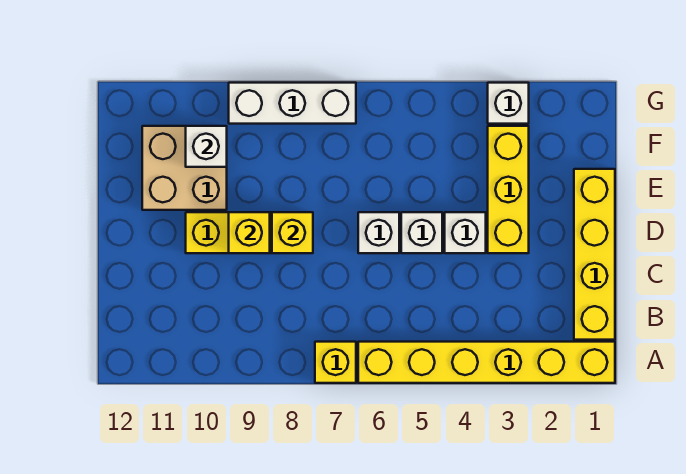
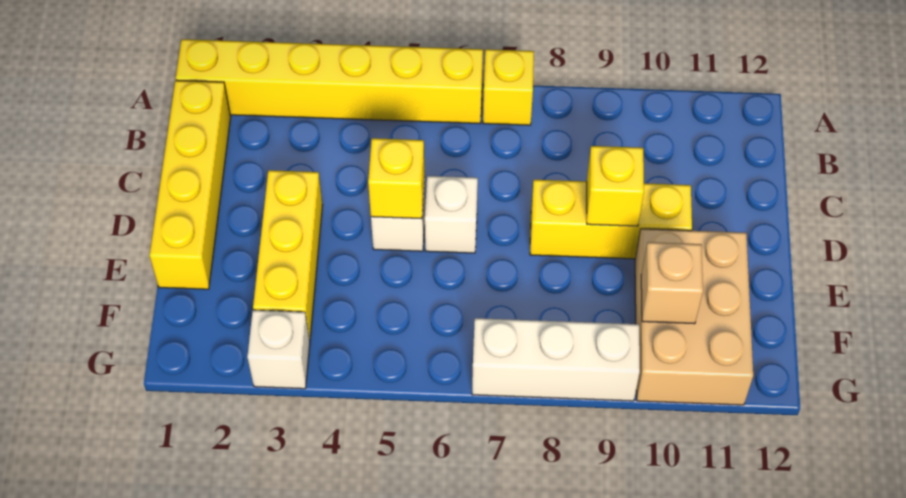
white 1x1 brick [445,212,486,253] -> none
yellow 1x1 brick [272,212,313,253] -> yellow 1x1 brick moved to [368,138,425,219]
tan 2x2 brick [142,126,227,210] -> tan 2x3 brick [635,229,753,405]
white 1x1 brick [186,126,227,167] -> tan 1x1 brick [641,242,703,324]

